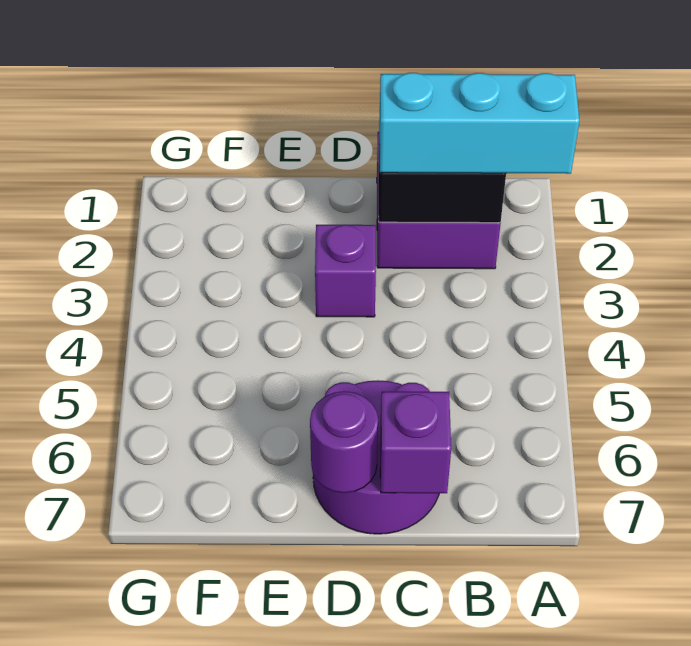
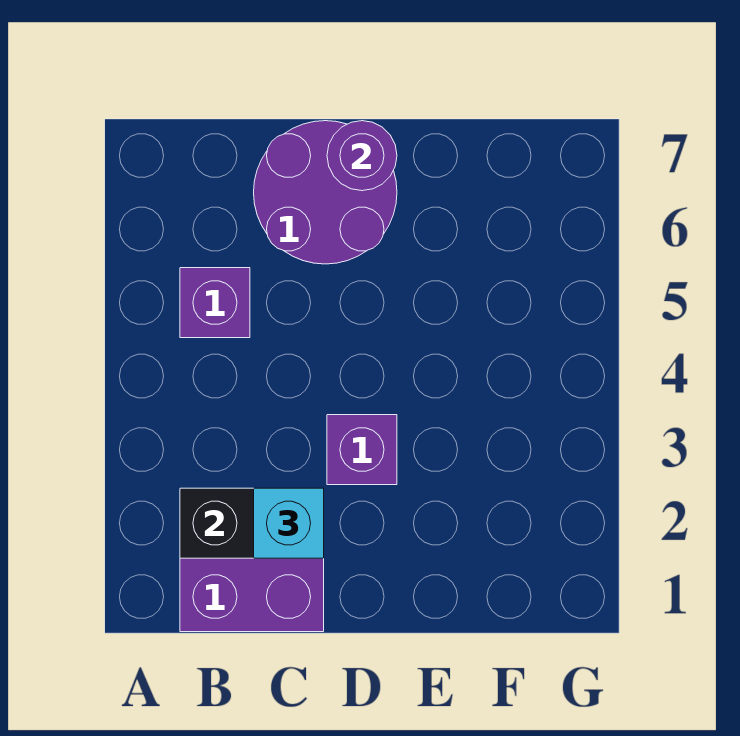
cyan 1x3 brick [379,73,579,174] -> cyan 1x1 brick [254,488,324,558]
purple 1x1 brick [380,392,451,493] -> purple 1x1 brick moved to [180,268,250,338]

